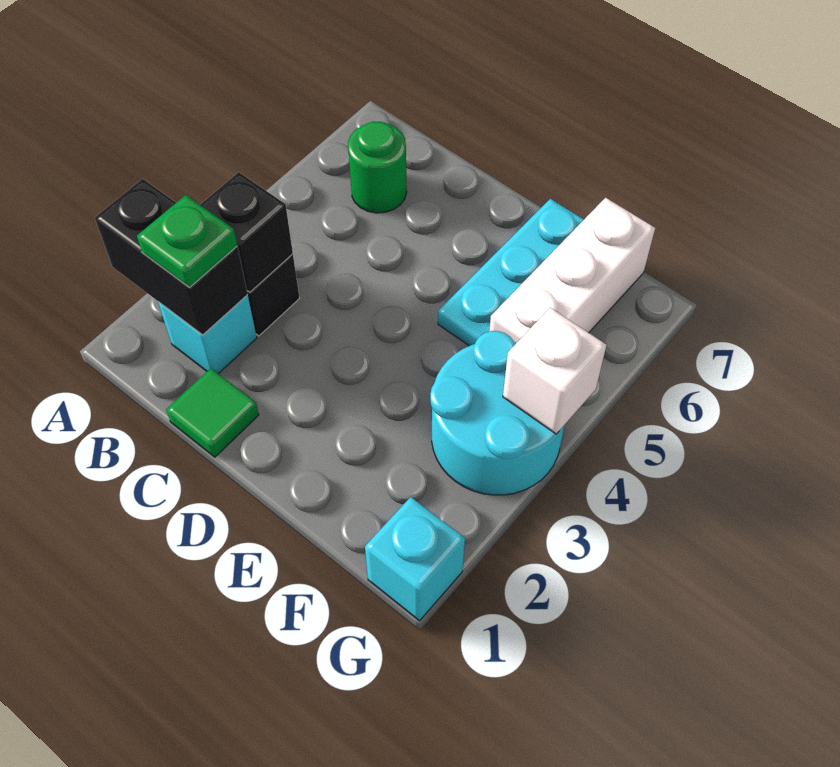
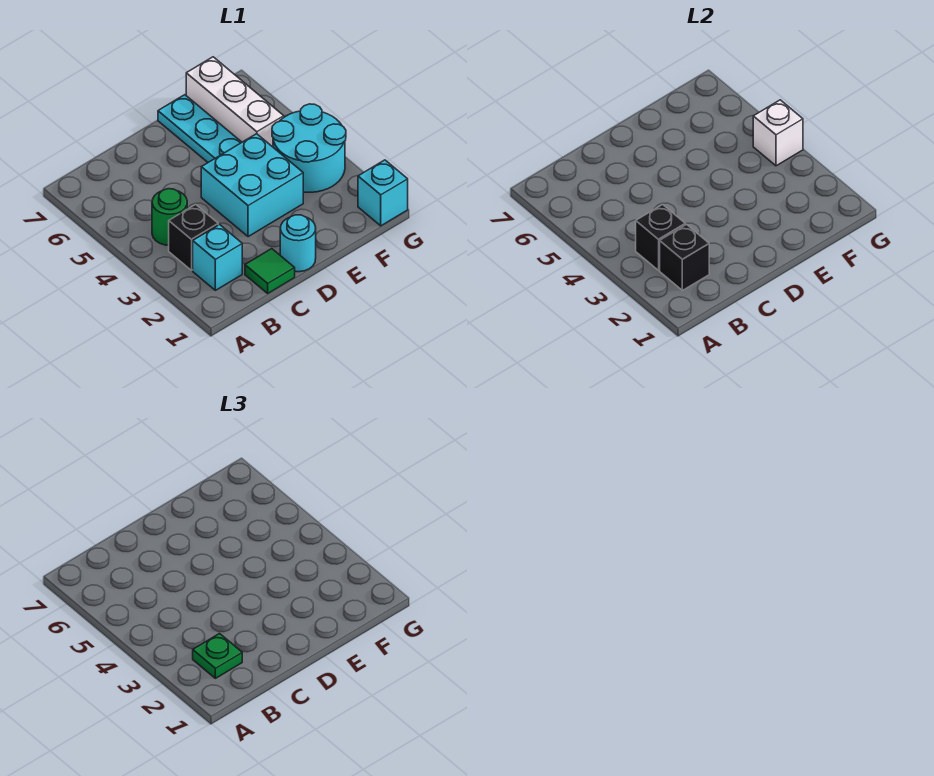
black 1x2 brick [95,179,248,335] -> black 1x1 brick [660,225,709,290]
green 1x1 round brick [348,122,407,213] -> green 1x1 round brick moved to [152,189,187,245]
none -> cyan 1x1 round brick [280,215,316,272]
none -> cyan 2x2 brick [201,134,303,237]

